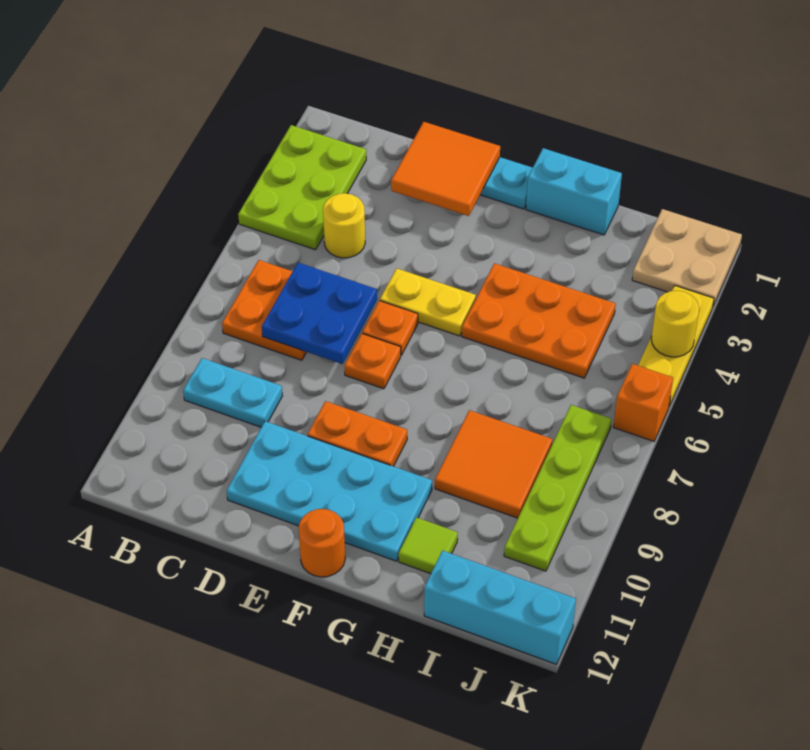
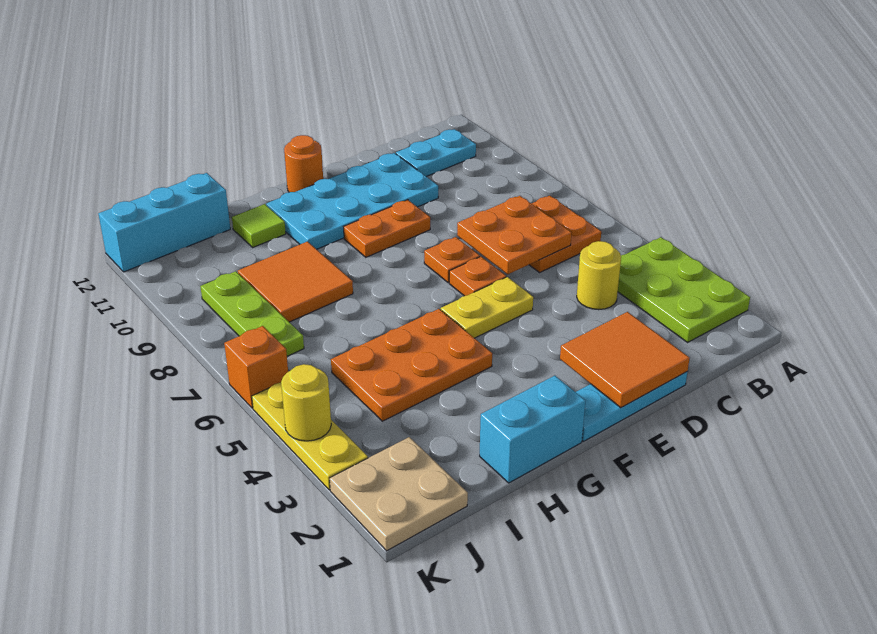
cyan 1x2 plate [183,358,282,427] -> cyan 1x2 plate moved to [396,129,476,177]
blue 2x2 plate [262,263,377,364] -> orange 2x2 plate [457,196,571,274]
lime 1x4 plate [504,405,612,571] -> lime 1x3 plate [200,271,304,356]

